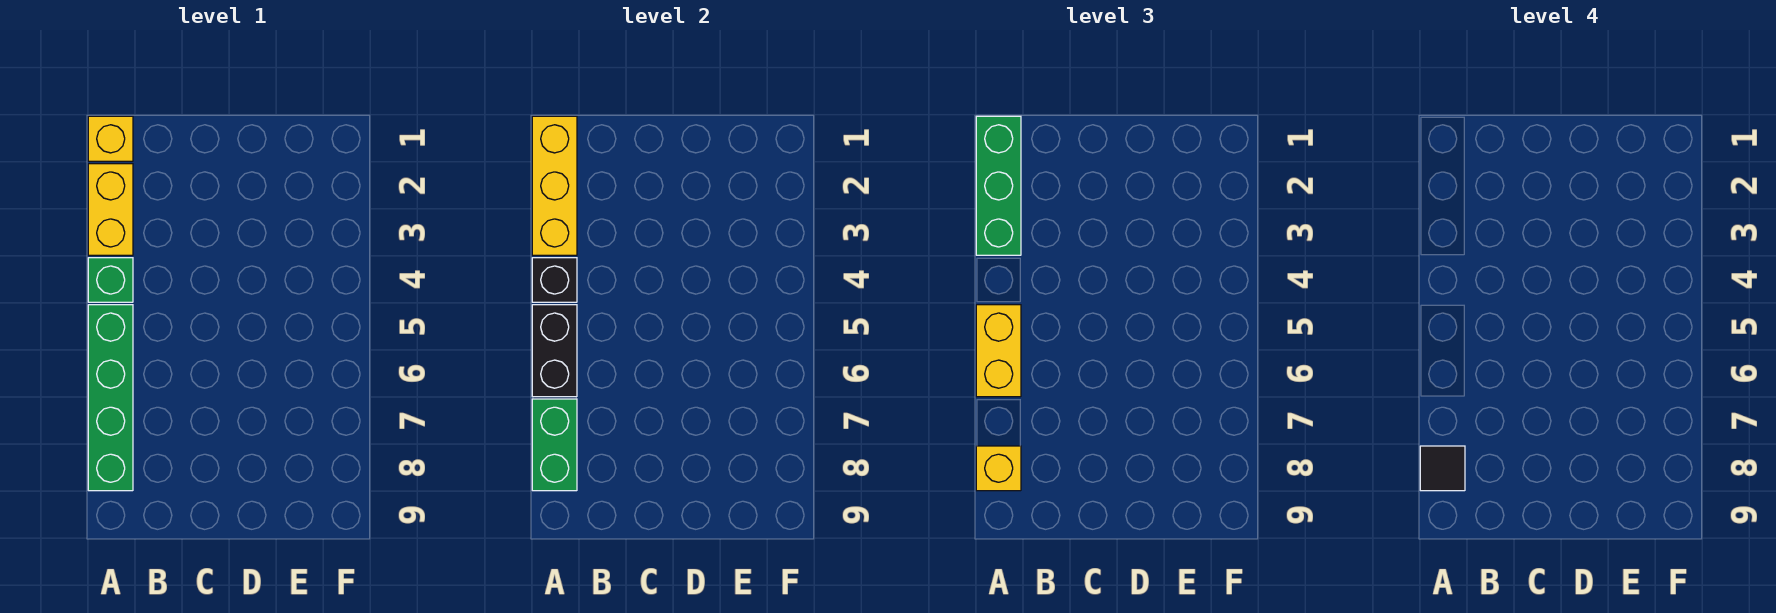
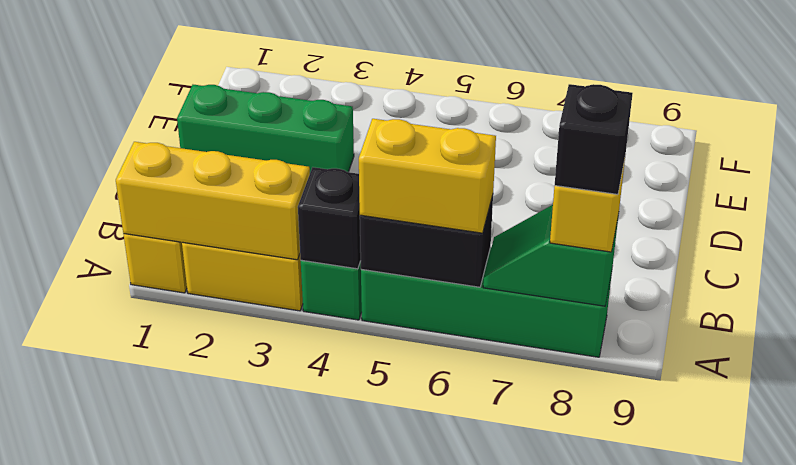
green 1x3 brick [976,116,1021,255] -> green 1x3 brick moved to [177,85,354,172]
green 1x2 brick [532,399,577,491] -> green 1x2 slope [483,205,619,306]
black 1x1 tile [1420,446,1465,491] -> black 1x1 brick [555,84,633,194]

